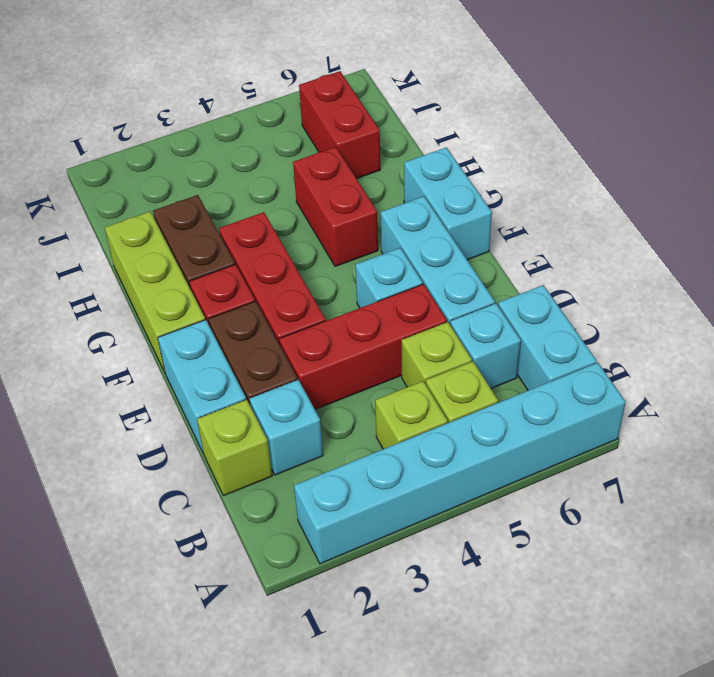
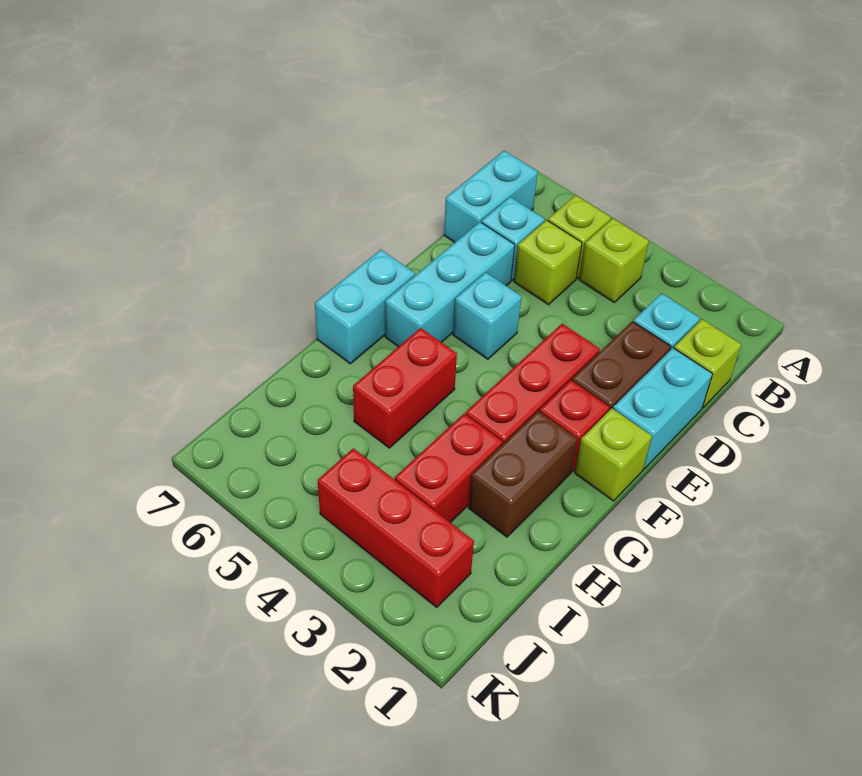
cyan 1x6 brick [294,363,626,564] -> none
red 1x3 brick [279,284,447,409] -> red 1x3 brick moved to [318,448,474,608]
lime 1x3 brick [105,212,205,372] -> lime 1x1 brick [575,408,652,501]
red 1x2 brick [299,71,380,179] -> red 1x2 brick moved to [395,414,503,523]

